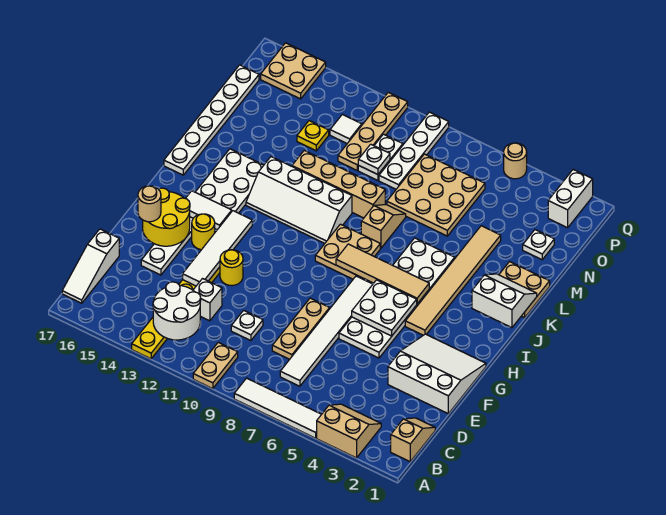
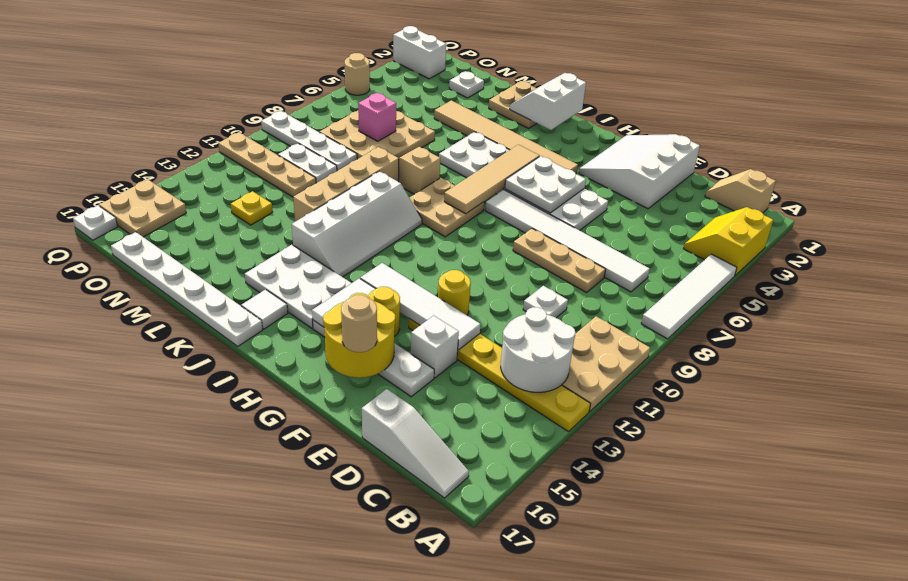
tan 2x2 slope [317,404,381,458] -> yellow 2x2 slope [683,207,773,276]
tan 1x2 plate [193,342,238,389] -> tan 2x3 plate [562,316,650,412]
white 1x1 brick [193,279,222,321] -> white 1x1 brick moved to [411,316,459,378]
none -> pink 1x1 brick [358,93,396,141]
white 1x1 plate [358,144,390,175] -> white 1x1 plate moved to [73,205,118,240]
white 1x1 tile [330,114,362,143] -> white 1x1 tile moved to [241,290,288,329]

